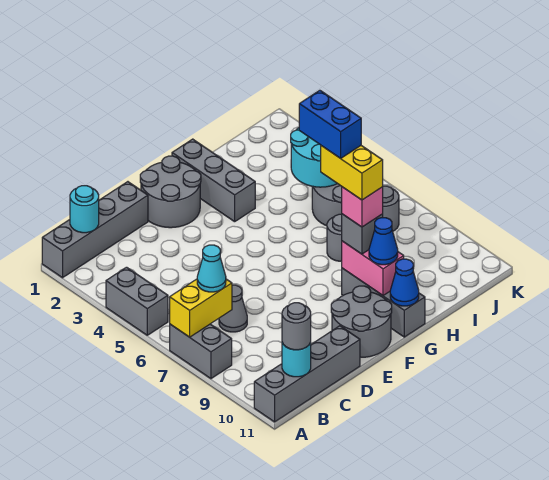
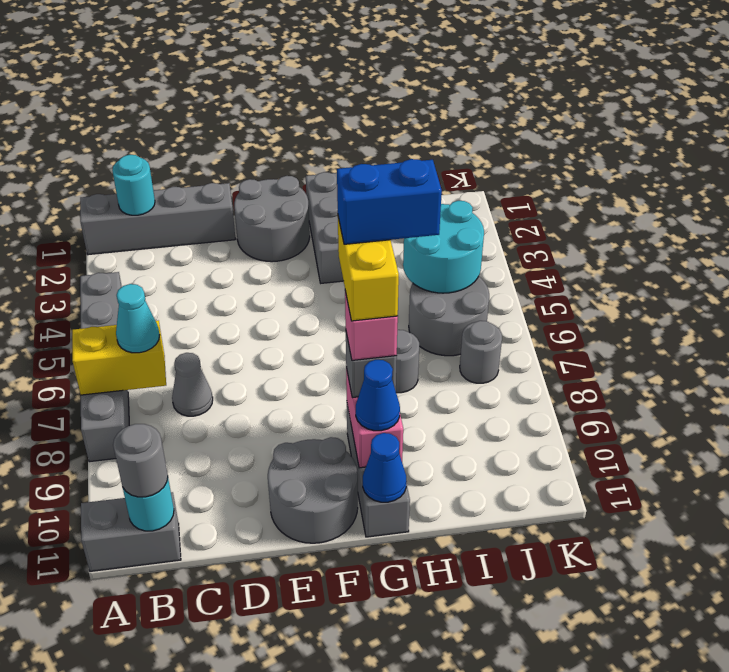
grey 1x4 brick [254,326,360,422] -> grey 1x2 brick [81,492,181,571]
blue 1x2 brick [299,90,361,158] -> blue 1x2 brick turned to [337,159,442,244]

